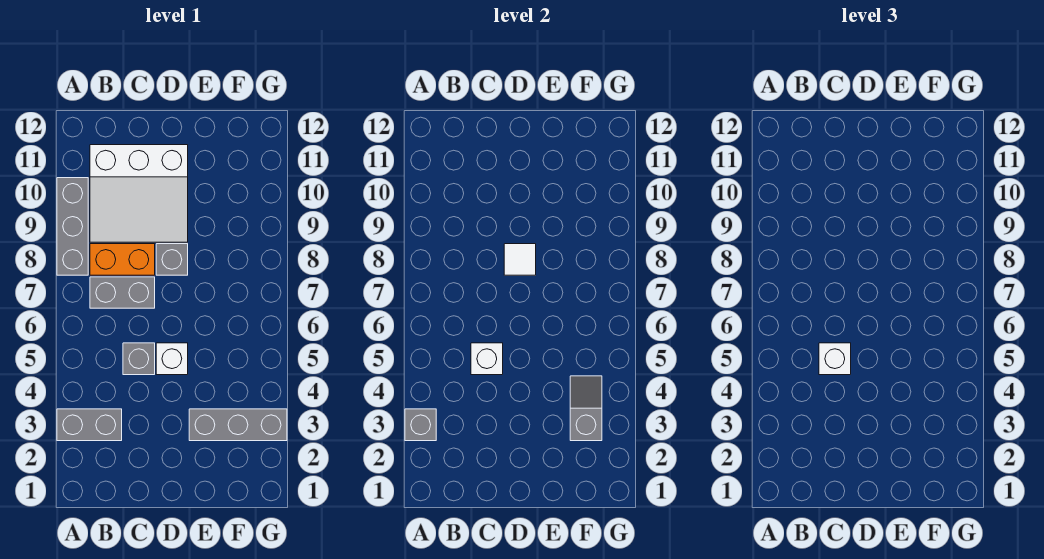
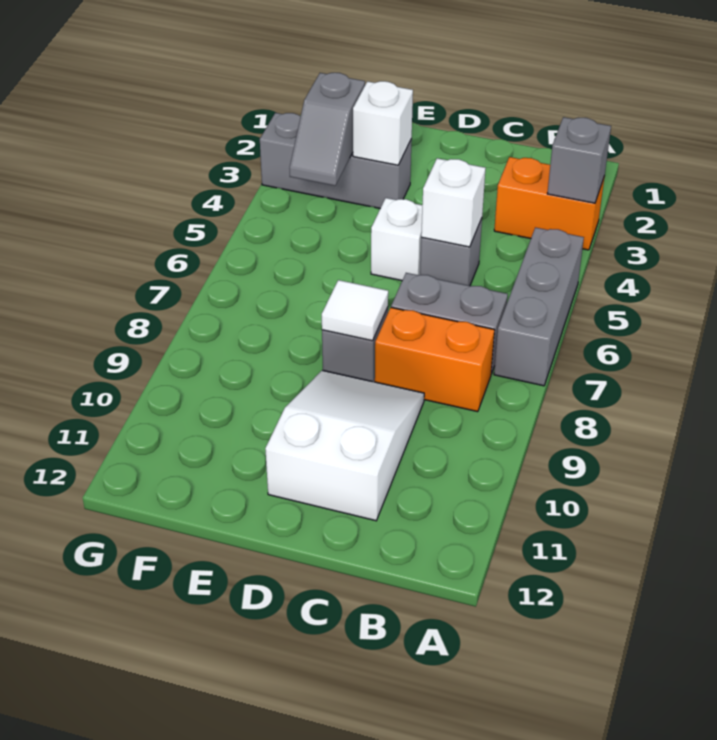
grey 1x2 brick [57,409,122,441] -> orange 1x2 brick [494,157,605,250]
grey 1x3 brick [57,178,88,275] -> grey 1x3 brick moved to [494,227,584,386]
white 3x3 slope [90,145,188,242] -> white 2x3 slope [265,370,424,521]
white 1x1 brick [819,343,851,375] -> white 1x1 brick moved to [353,81,413,165]

